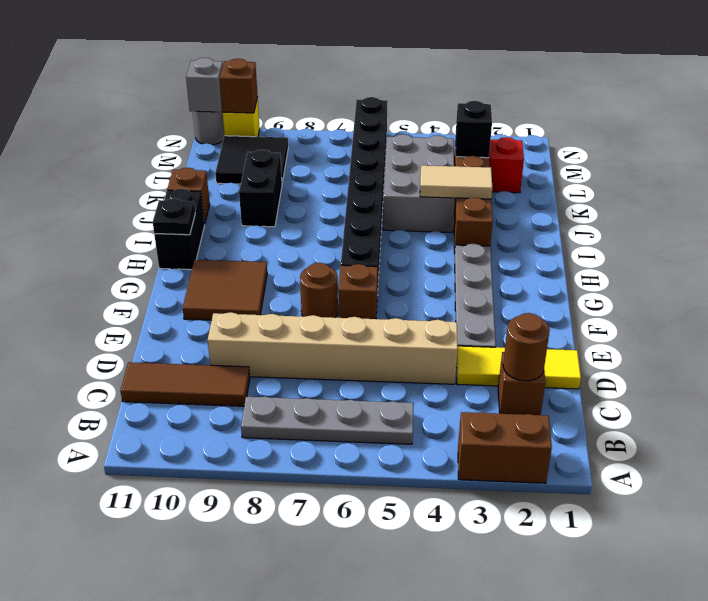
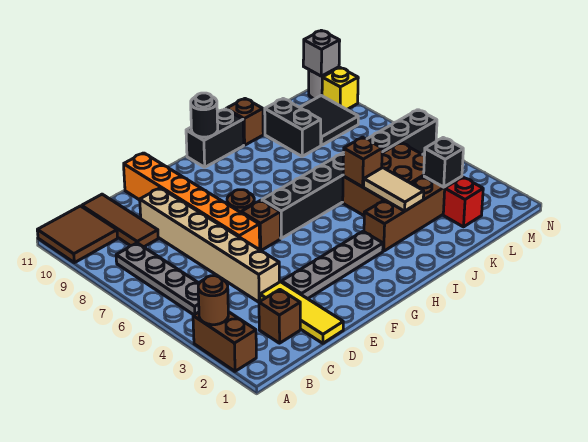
brown 1x1 round brick [503,313,550,381] -> brown 1x1 round brick moved to [198,276,228,325]
none -> orange 1x6 brick [124,153,260,250]
brown 2x2 tile [183,260,267,320] -> brown 2x2 tile moved to [37,206,118,263]
black 1x1 plate [153,198,195,235] -> black 1x1 round brick [191,93,218,137]
grey 2x3 brick [383,134,455,232] -> brown 2x3 brick [343,143,425,215]
black 1x2 brick [239,150,282,227] -> black 1x2 brick turned to [265,99,321,156]
brown 1x1 brick [220,59,258,113] -> brown 1x1 brick moved to [343,137,382,187]

